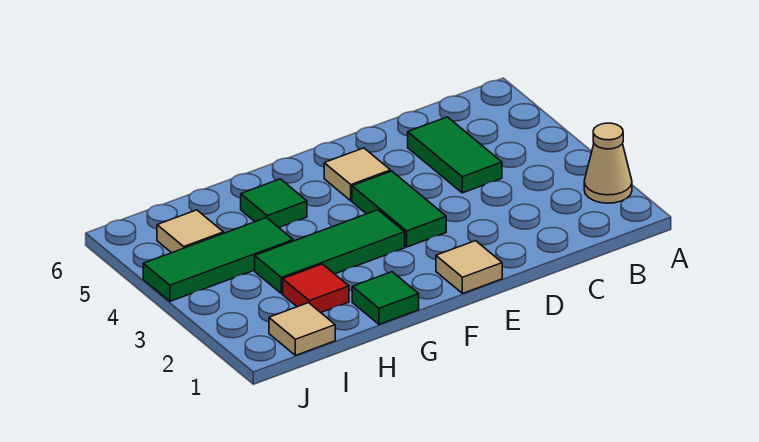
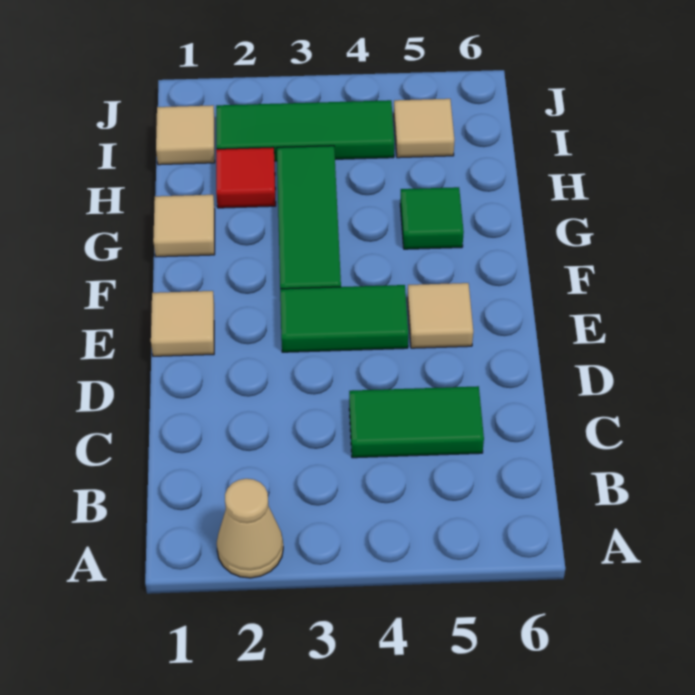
green 1x1 tile [352,272,419,324] -> tan 1x1 tile [153,195,215,257]
green 1x3 tile [143,218,293,301] -> green 1x3 tile turned to [216,100,394,161]

